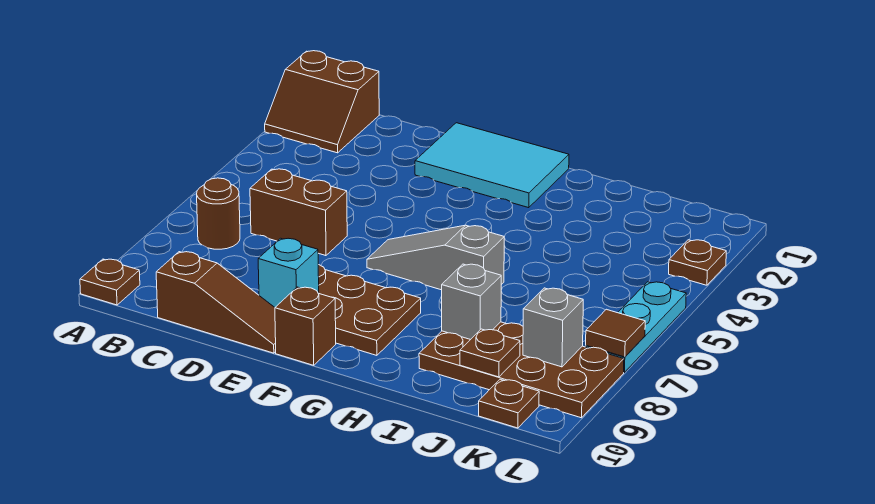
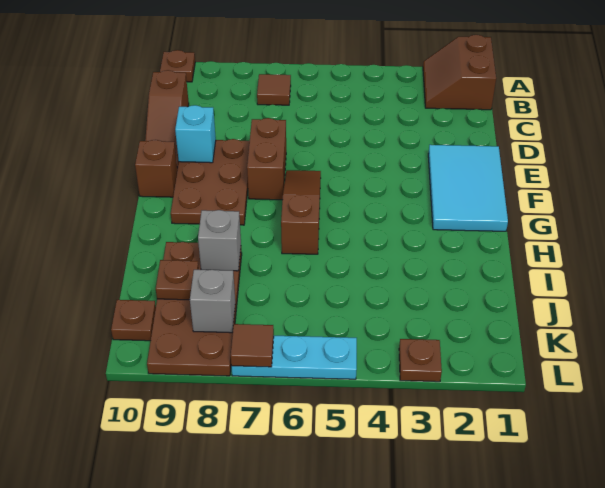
brown 1x1 round brick [197,178,240,249] -> brown 1x1 tile [257,74,291,105]
brown 1x2 brick [250,169,347,256] -> brown 1x2 brick moved to [247,118,286,200]
grey 1x3 slope [367,225,504,290] -> brown 1x3 slope [281,170,321,254]

